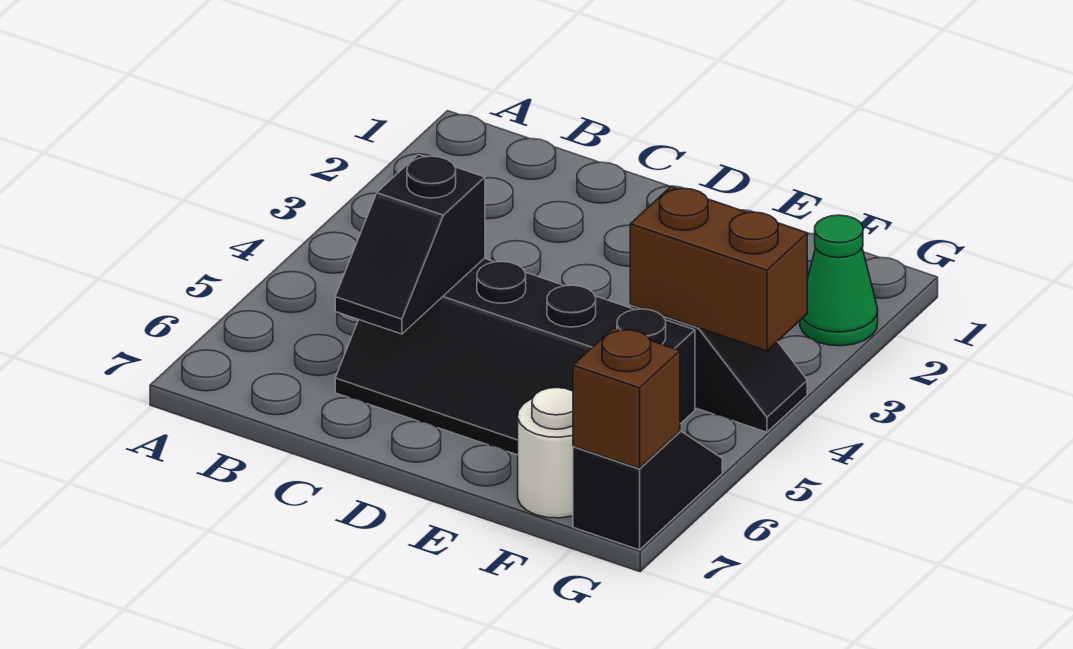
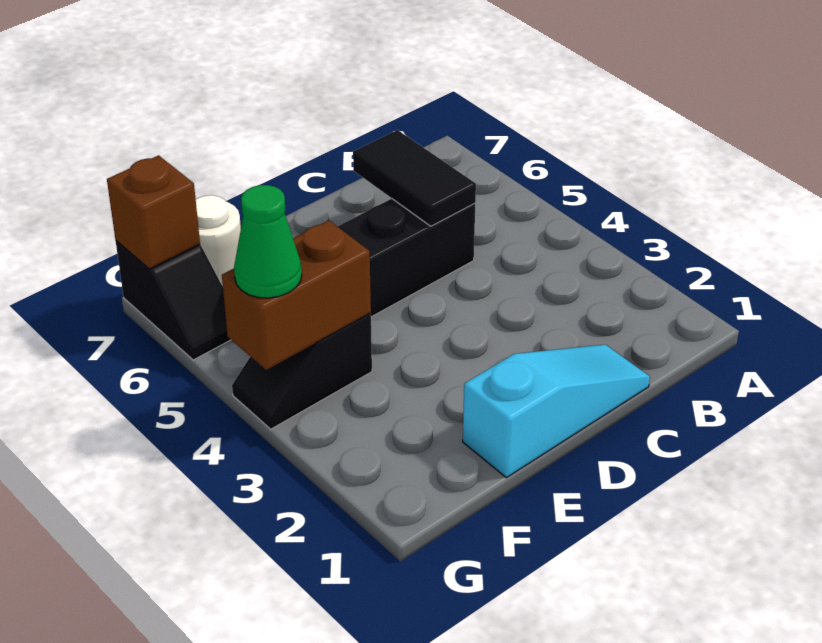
none -> cyan 1x3 slope [463,345,650,478]
black 1x2 slope [335,155,485,334] -> black 1x2 tile [353,130,476,226]
green 1x1 cone [800,215,878,346] -> green 1x1 cone moved to [234,185,302,298]

